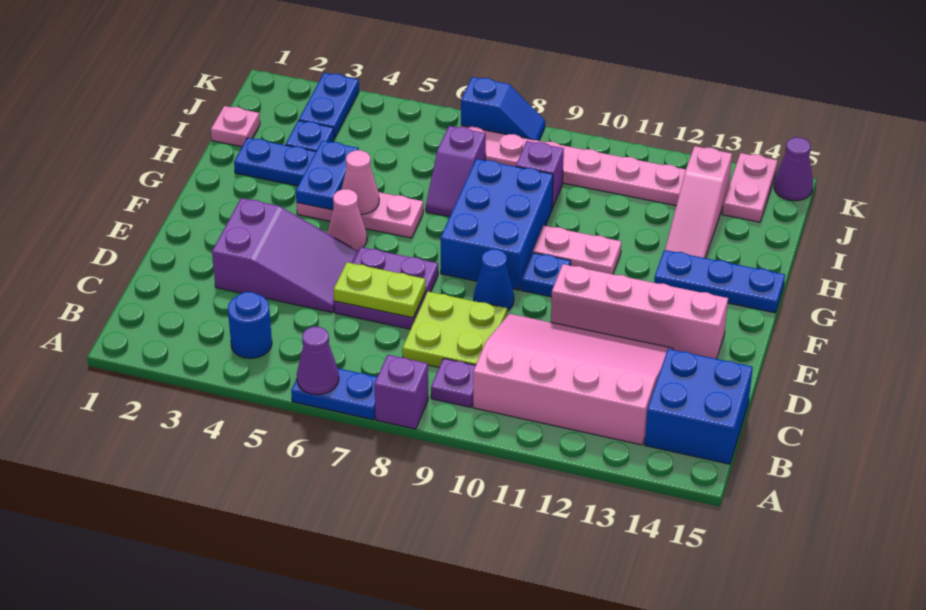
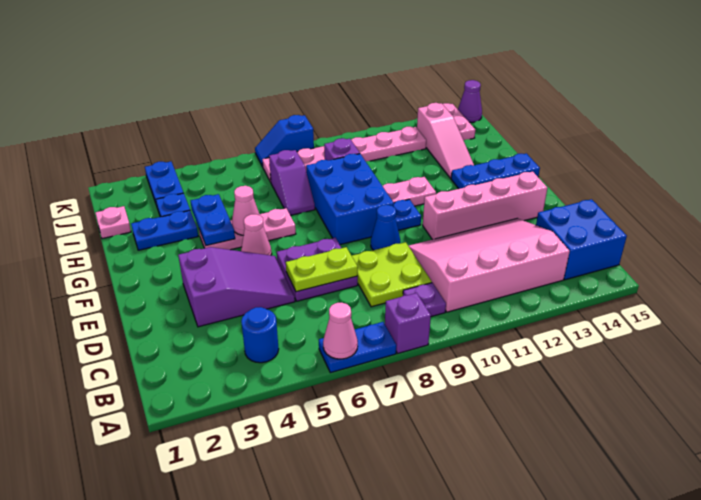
purple 1x1 cone [297,327,339,395] -> pink 1x1 cone [323,303,358,359]
blue 1x2 slope [461,77,545,141] -> blue 1x2 slope turned to [255,115,314,167]

